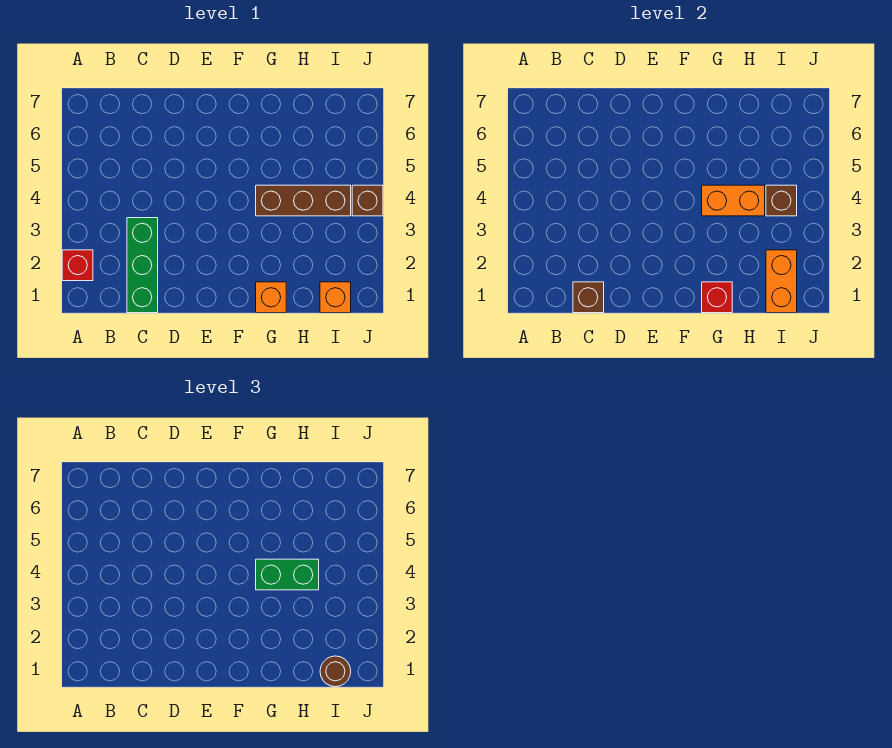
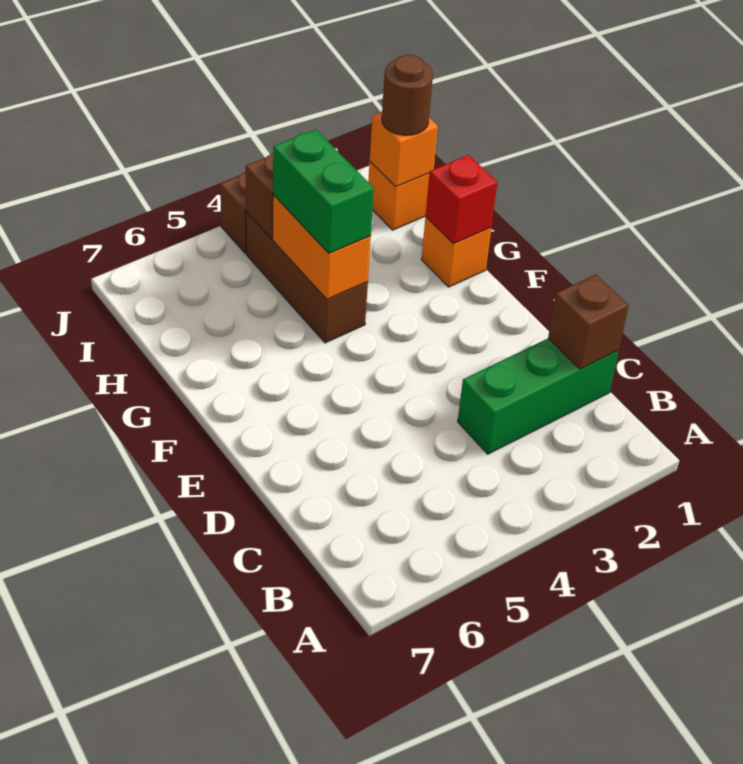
red 1x1 brick [62,250,93,281] -> none
orange 1x2 brick [766,250,797,313] -> orange 1x1 brick [370,112,438,187]

